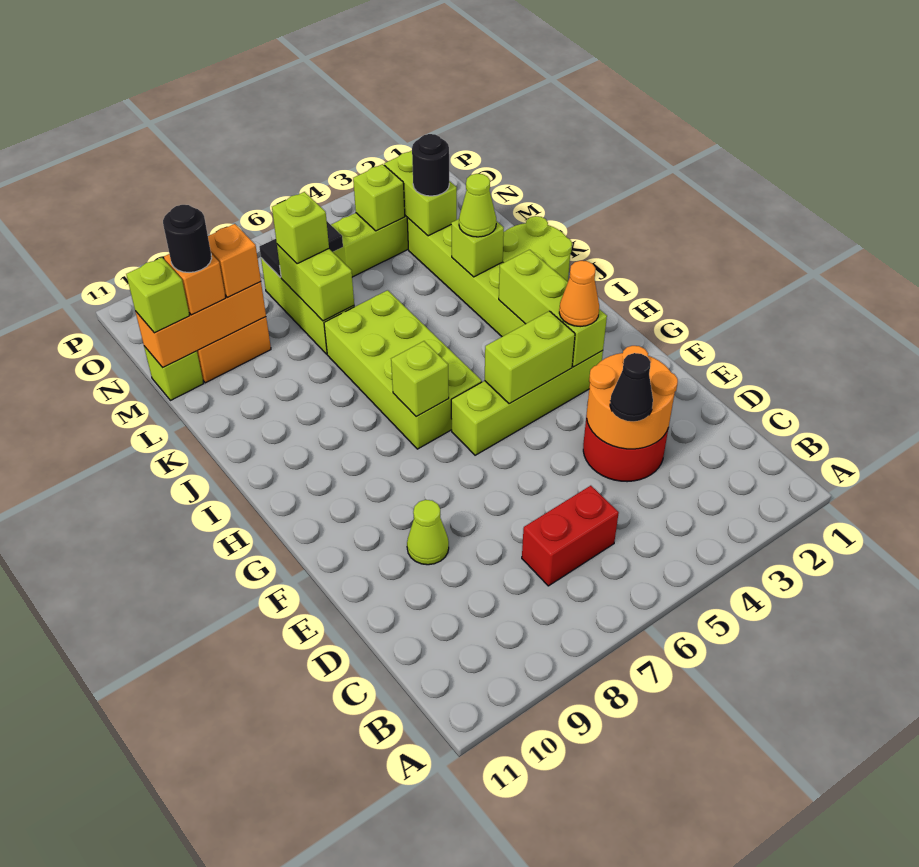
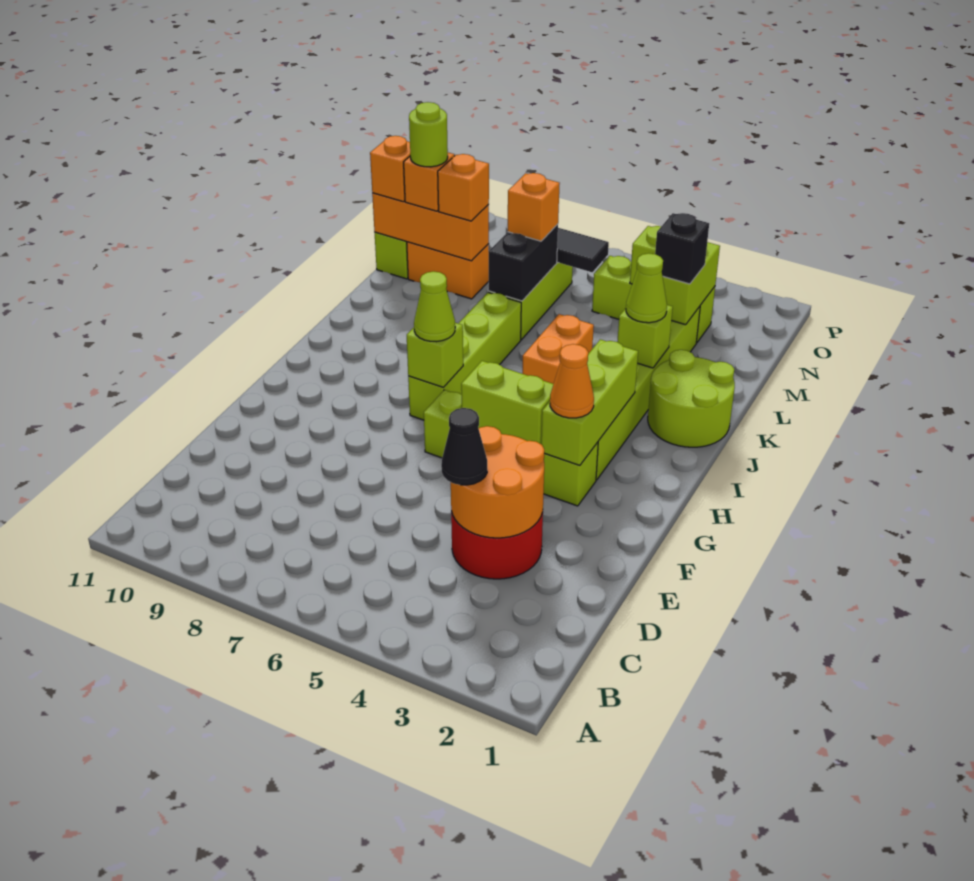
red 1x2 brick [522,486,619,586] -> none
lime 1x1 cone [407,500,449,565] -> lime 1x1 cone moved to [414,271,455,342]
lime 2x4 brick [324,290,482,449] -> lime 1x4 brick [408,292,521,420]
none -> orange 1x2 brick [522,314,594,384]
lime 1x2 brick [277,244,354,321] -> black 1x2 brick [489,224,558,301]
black 1x1 round brick [412,134,449,196] -> black 1x1 brick [655,213,709,284]
lime 1x1 brick [272,192,329,264] -> orange 1x1 brick [508,173,560,241]
black 1x1 round brick [163,205,212,273] -> lime 1x1 round brick [409,102,448,167]
lime 1x1 brick [126,258,190,333] -> orange 1x1 brick [370,136,410,202]

